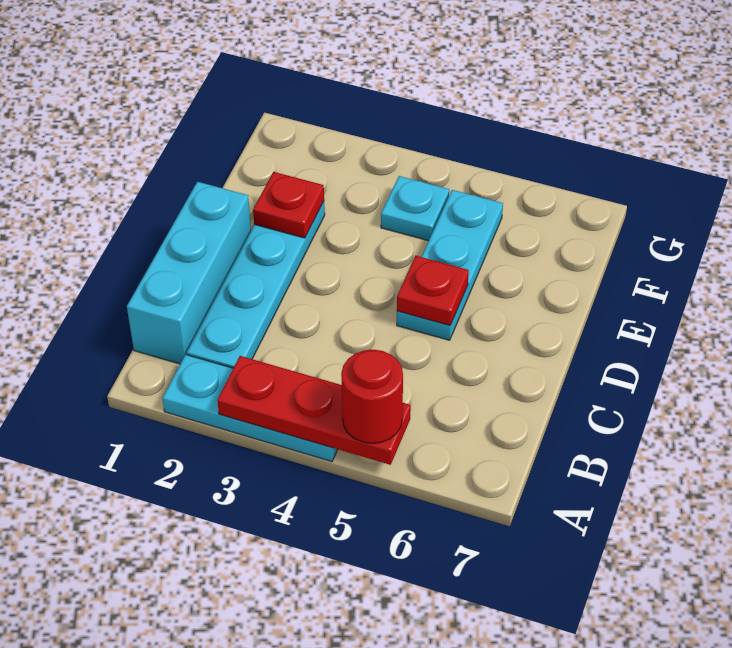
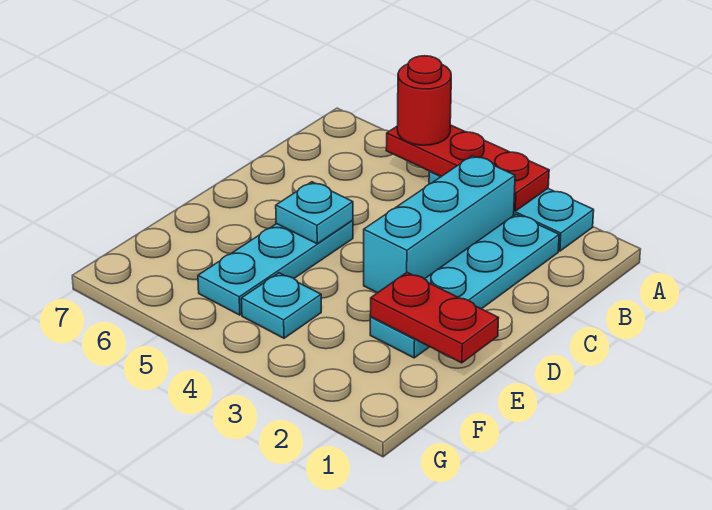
cyan 1x3 brick [127,182,251,364] -> cyan 1x3 brick moved to [364,156,515,293]
red 1x1 plate [397,256,469,325] -> cyan 1x1 plate [276,182,353,244]
red 1x1 plate [253,172,324,238] -> red 1x2 plate [370,272,499,363]

